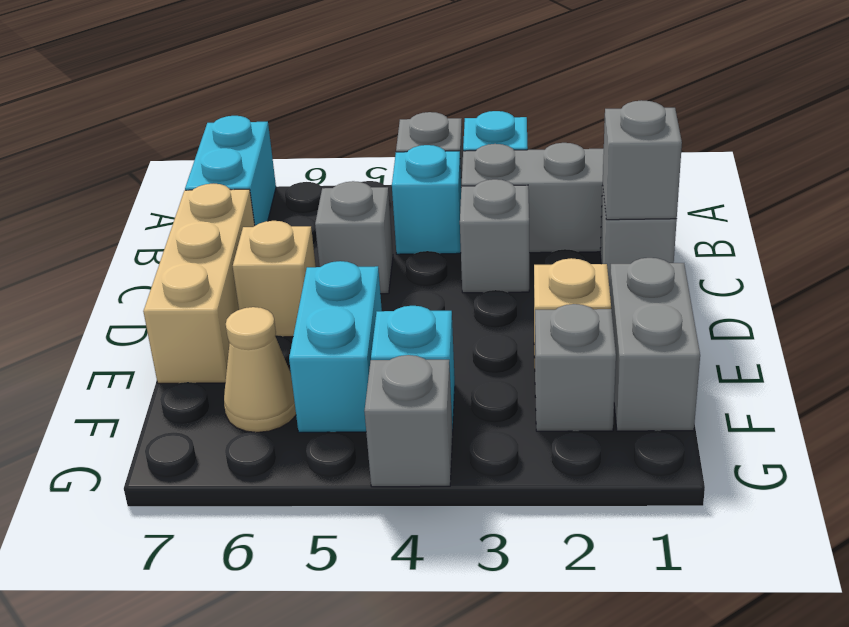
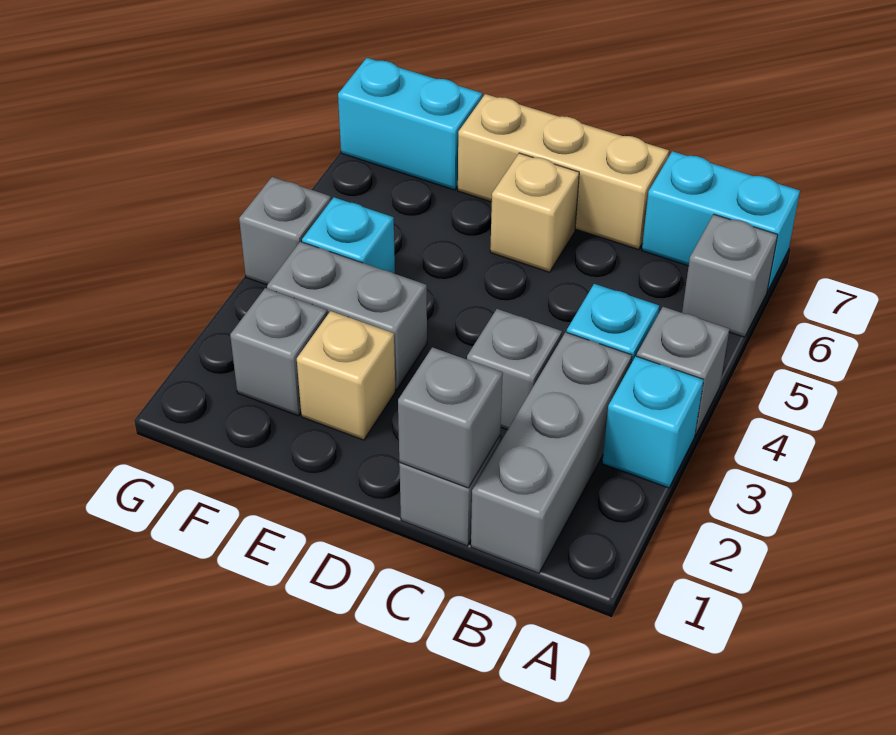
grey 1x1 brick [315,181,393,294] -> grey 1x1 brick moved to [682,214,778,337]
grey 1x2 brick [610,258,700,431] -> grey 1x2 brick moved to [267,242,427,390]
cyan 1x2 brick [289,261,382,432] -> cyan 1x2 brick moved to [338,58,482,190]
tan 1x1 cone [224,307,296,432] -> none

